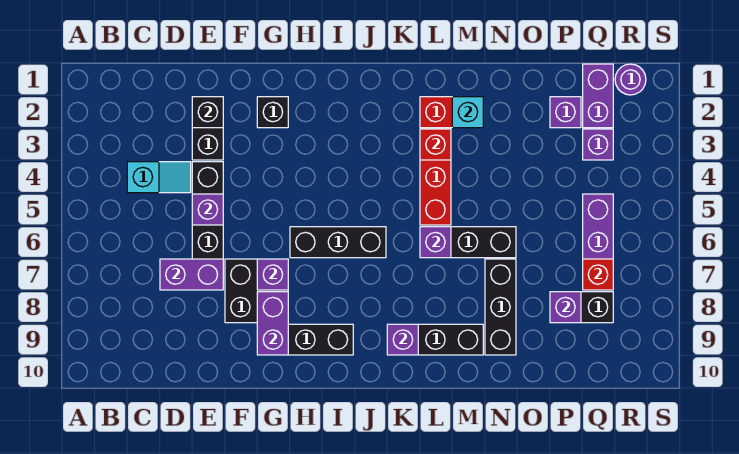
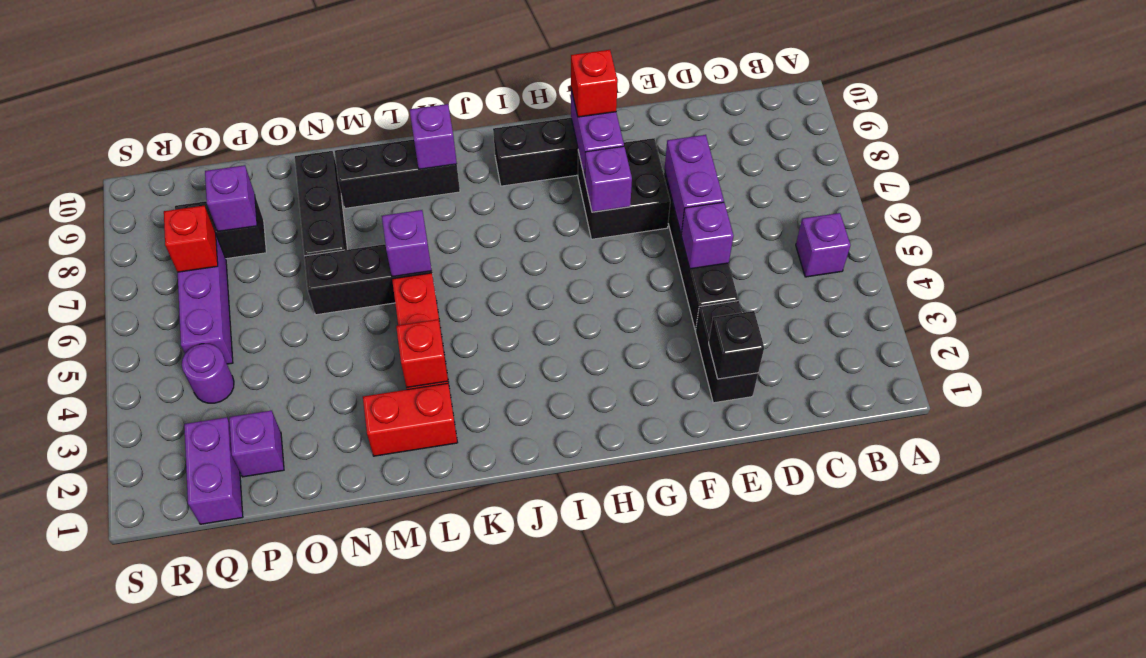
cyan 1x2 slope [127,162,191,193] -> none
purple 1x2 brick [160,259,223,290] -> purple 1x2 brick turned to [664,135,724,234]
black 1x1 brick [257,97,288,128] -> none
none -> red 1x1 brick [571,50,618,117]
black 1x3 brick [290,227,386,258] -> none
cyan 1x1 brick [452,97,483,128] -> none
purple 1x1 brick [583,129,613,160] -> purple 1x1 brick moved to [796,213,850,277]
purple 1x1 round brick [615,64,646,95] -> purple 1x1 round brick moved to [182,344,234,403]

